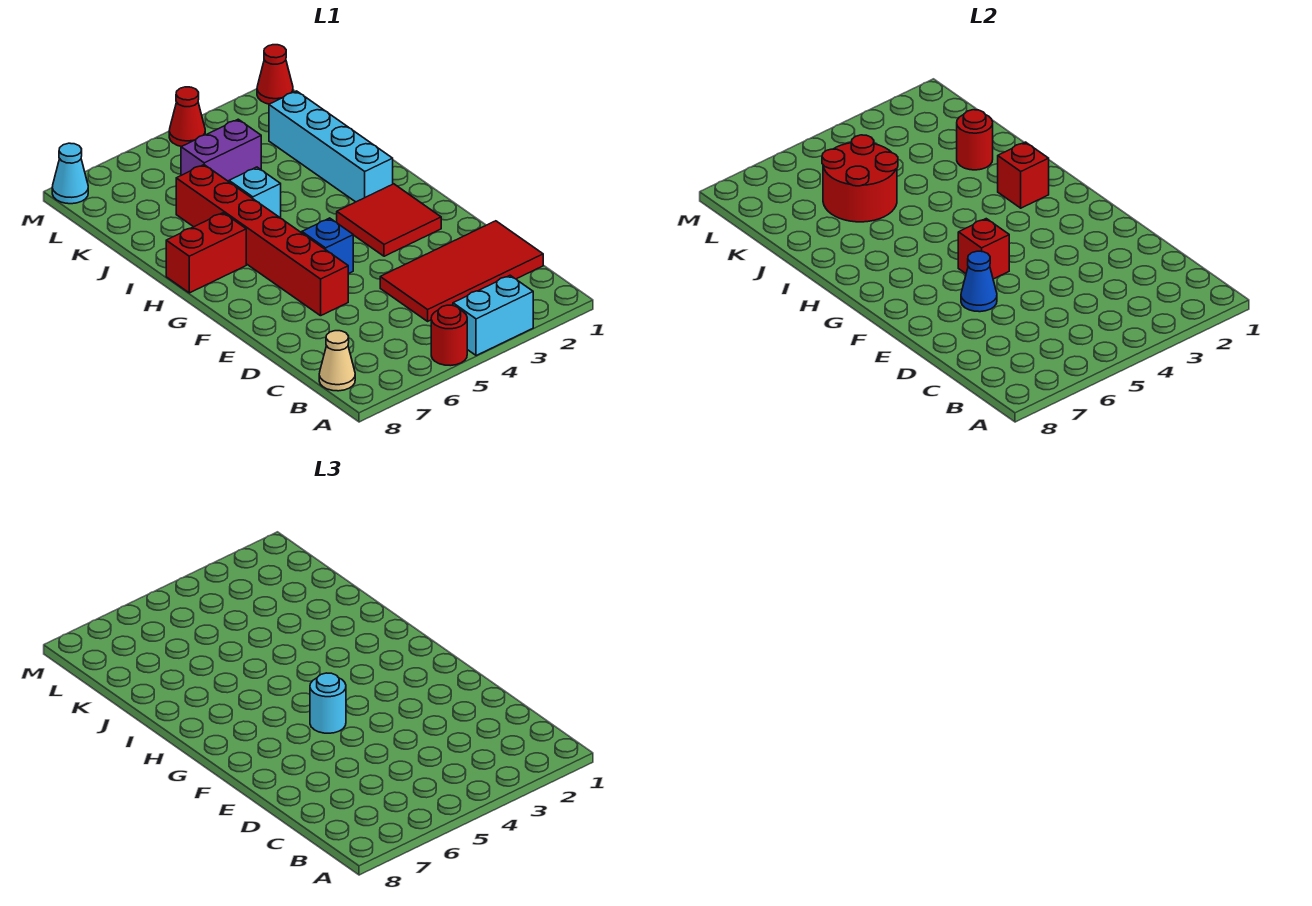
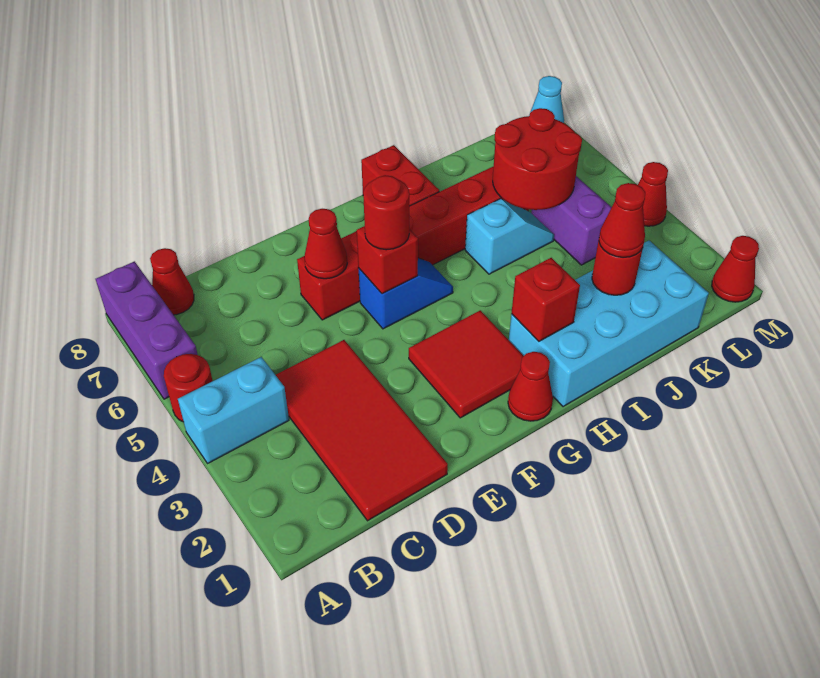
cyan 1x2 brick [453,275,533,356] -> cyan 1x2 brick turned to [178,357,289,464]
none -> purple 1x3 brick [96,261,198,399]
tan 1x1 cone [319,331,355,391] -> red 1x1 cone [150,248,194,315]
blue 1x1 cone [961,251,997,312] -> red 1x1 cone [304,209,347,279]
cyan 1x1 round brick [310,673,346,733] -> red 1x1 round brick [363,175,409,250]
none -> red 1x1 cone [508,352,553,421]
cyan 1x4 brick [269,91,393,202] -> cyan 2x4 brick [509,241,709,407]
none -> red 1x1 cone [599,183,645,257]

